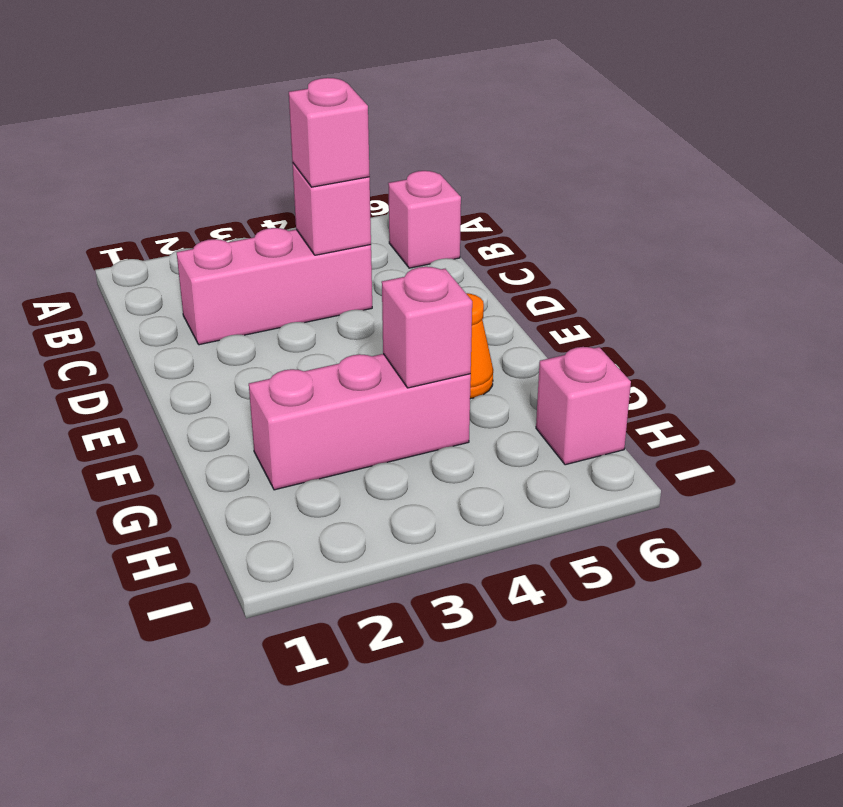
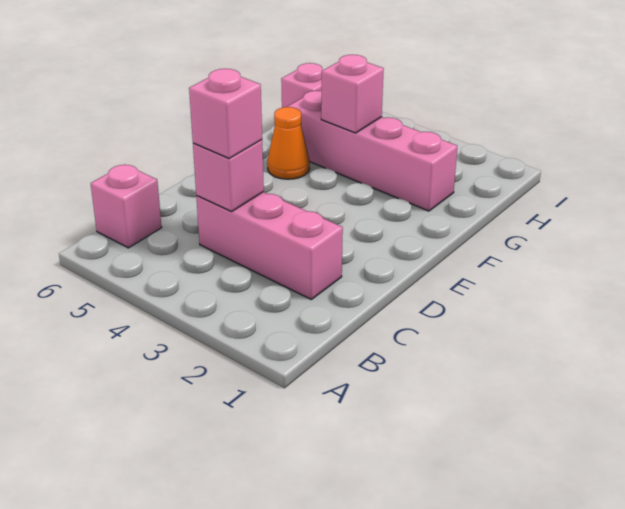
pink 1x3 brick [249,354,471,490] -> pink 1x4 brick [287,91,457,211]

